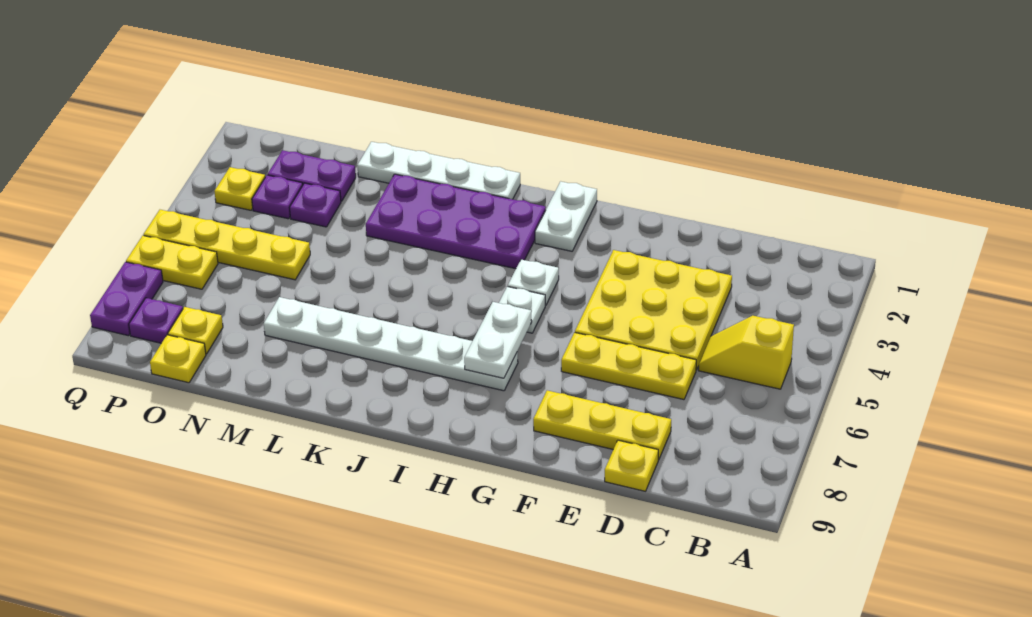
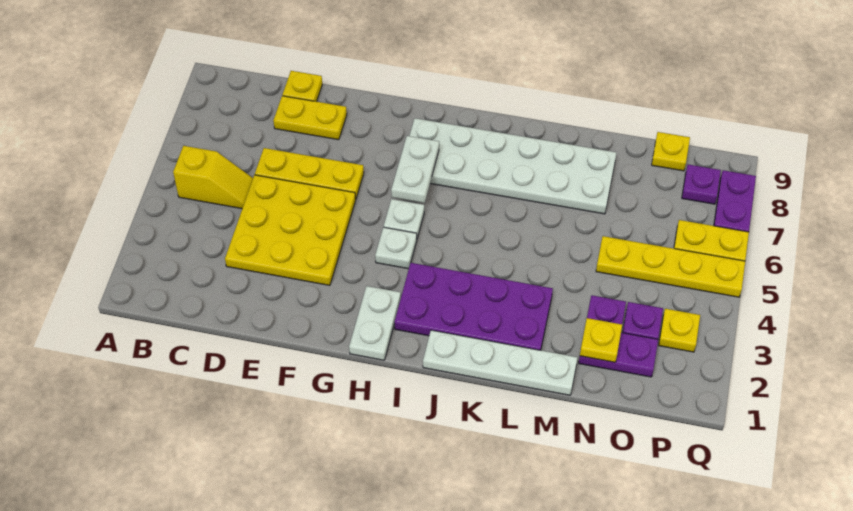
yellow 1x3 plate [533,390,671,460] -> yellow 1x2 plate [273,96,347,140]
white 1x6 plate [264,297,518,391] -> white 2x6 plate [409,118,616,214]
yellow 1x1 plate [168,307,223,354] -> yellow 1x1 plate moved to [580,318,622,362]

